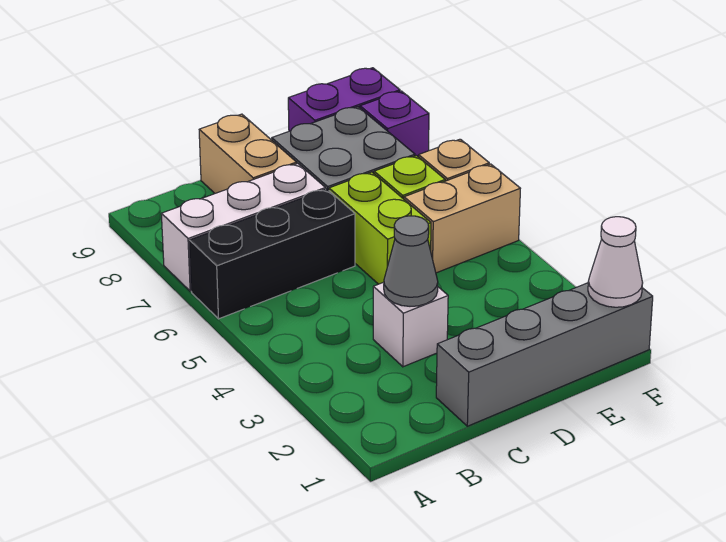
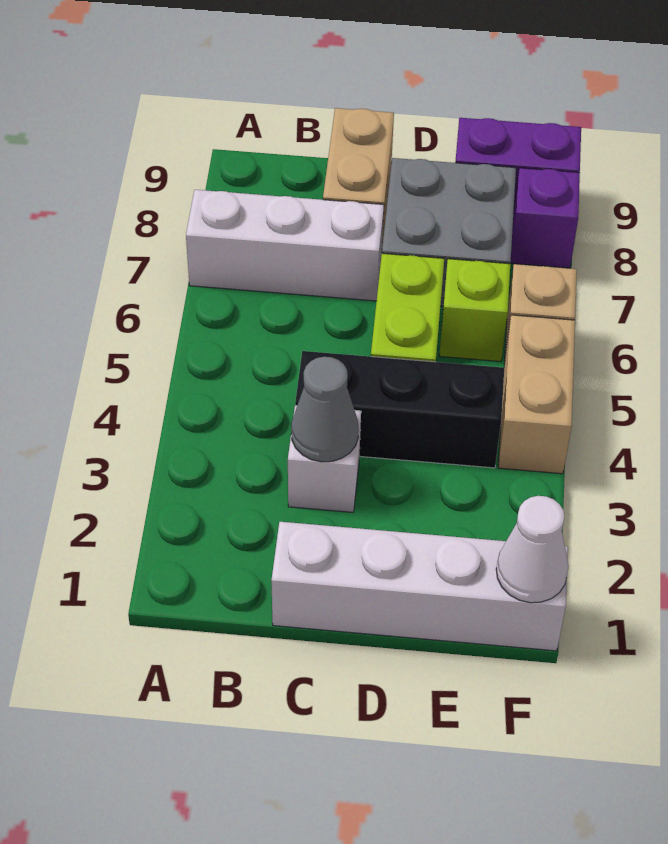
black 1x3 brick [189,189,355,319] -> black 1x3 brick moved to [295,351,504,468]
grey 1x4 brick [436,283,653,426] -> white 1x4 brick [271,522,568,651]
tan 1x2 brick [404,164,520,273] -> tan 1x2 brick turned to [498,315,575,474]

